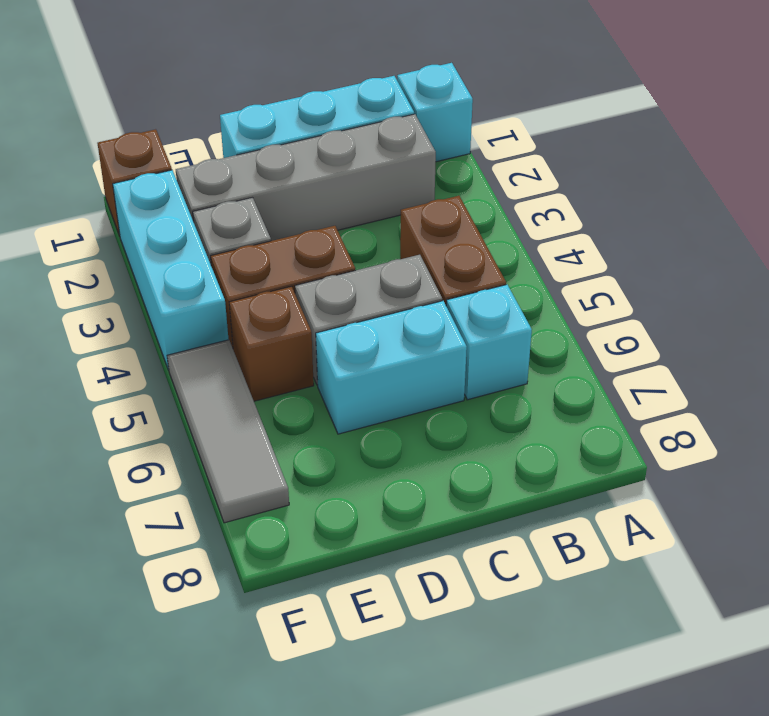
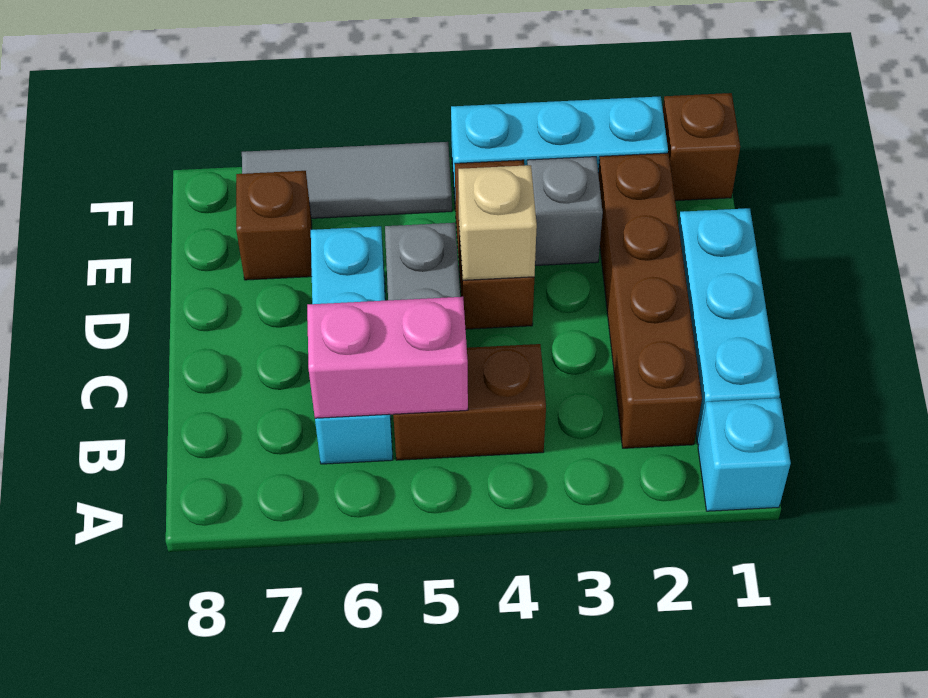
grey 1x4 brick [176,114,436,241] -> brown 1x4 brick [598,153,702,448]
none -> pink 1x2 brick [307,297,468,418]
none -> tan 1x1 brick [458,165,537,280]
brown 1x1 brick [229,286,314,401] -> brown 1x1 brick moved to [236,171,312,280]

